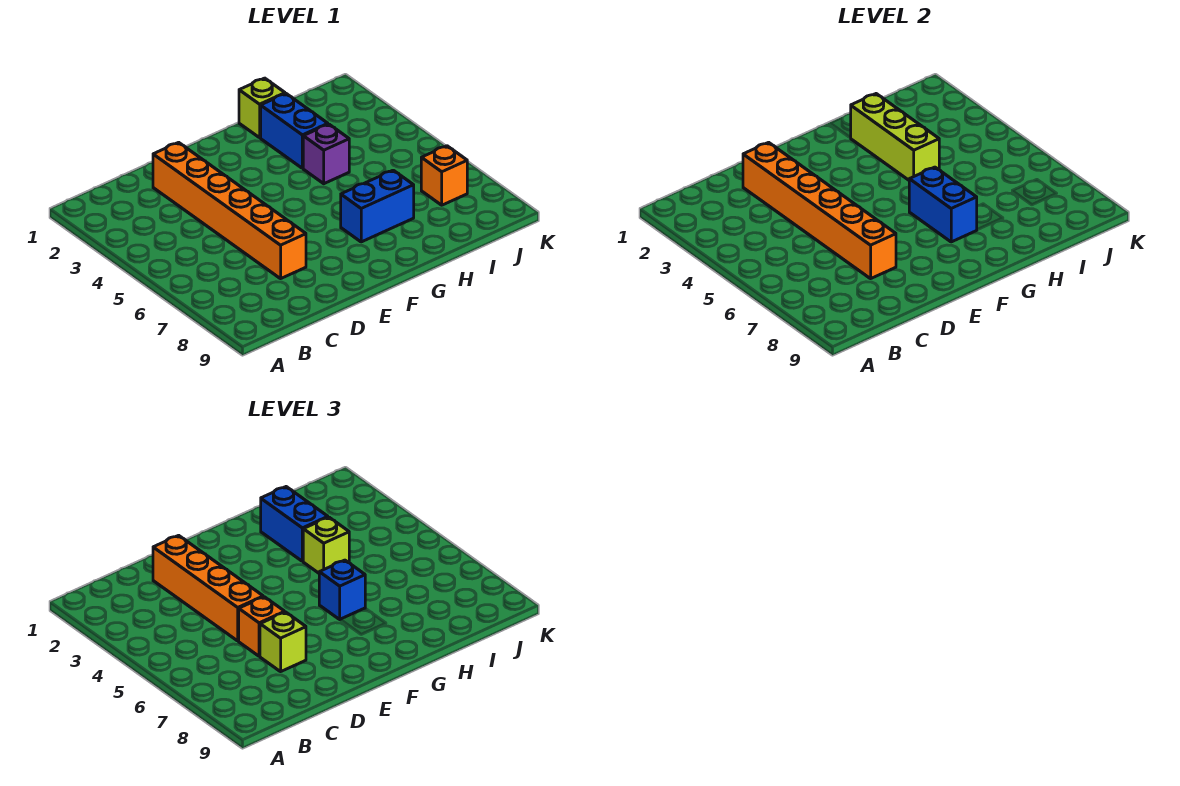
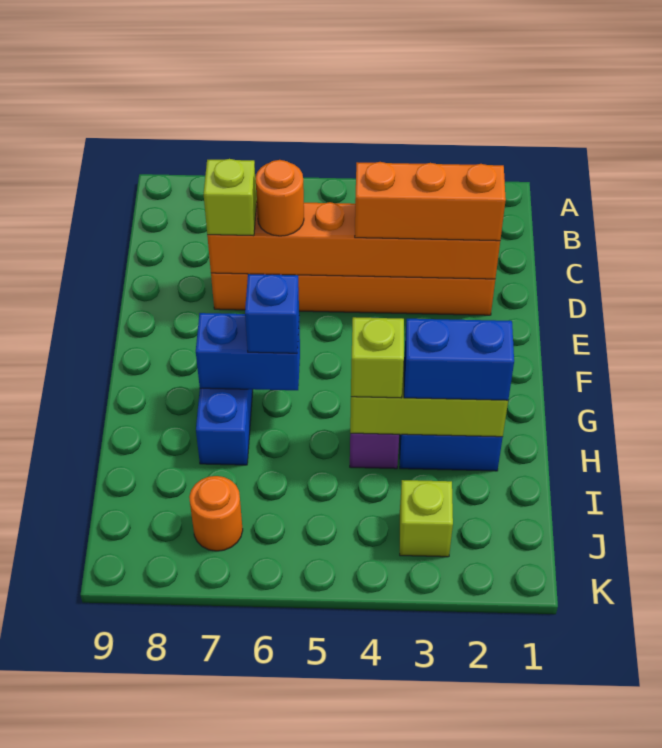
orange 1x4 brick [153,535,263,641] -> orange 1x3 brick [355,162,506,241]
orange 1x1 brick [238,597,285,656] -> orange 1x1 round brick [255,160,304,236]
lime 1x1 brick [239,78,285,138] -> lime 1x1 brick moved to [400,480,453,557]
orange 1x1 brick [421,146,467,205] -> orange 1x1 round brick [189,476,243,551]

